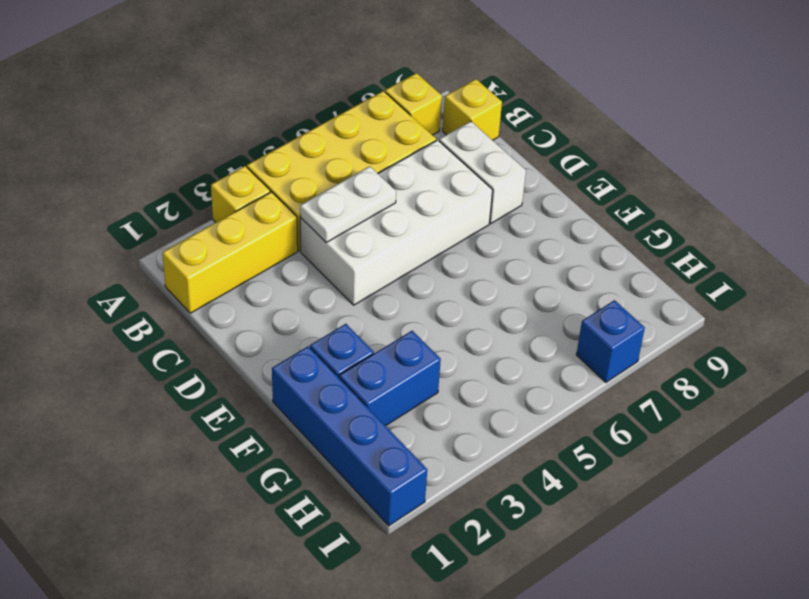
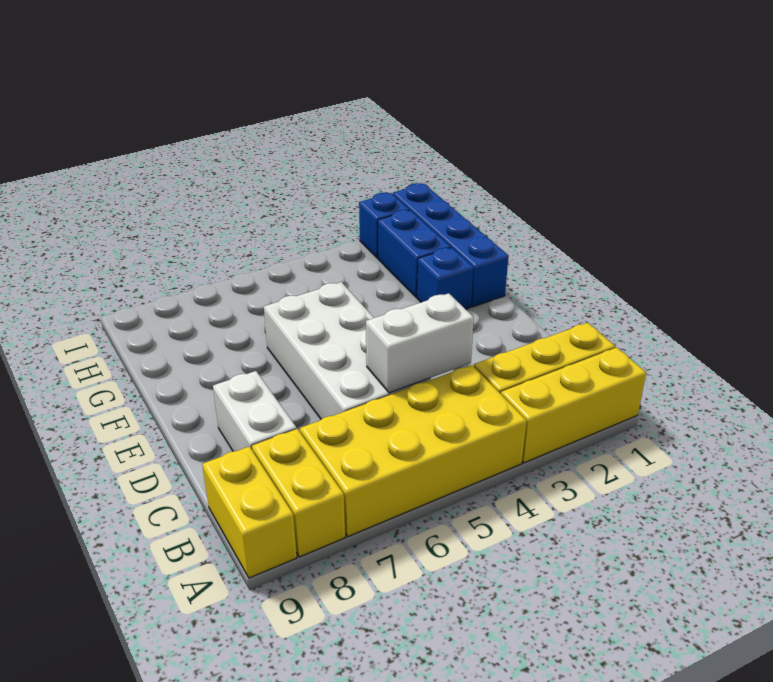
yellow 1x1 brick [211,166,270,222] -> yellow 1x3 brick [501,347,646,463]
yellow 1x1 brick [385,73,442,135] -> yellow 1x2 brick [252,429,345,557]
yellow 1x1 brick [443,79,502,140] -> yellow 1x2 brick [202,446,297,578]
white 2x4 brick [300,140,493,305] -> white 2x4 brick turned to [264,282,430,419]
white 1x2 plate [300,166,396,242] -> white 1x2 brick [366,293,474,393]
blue 1x2 brick [339,331,441,426] -> blue 1x2 brick turned to [378,210,451,298]
blue 1x1 brick [576,300,645,382] -> blue 1x1 brick moved to [359,193,409,258]

